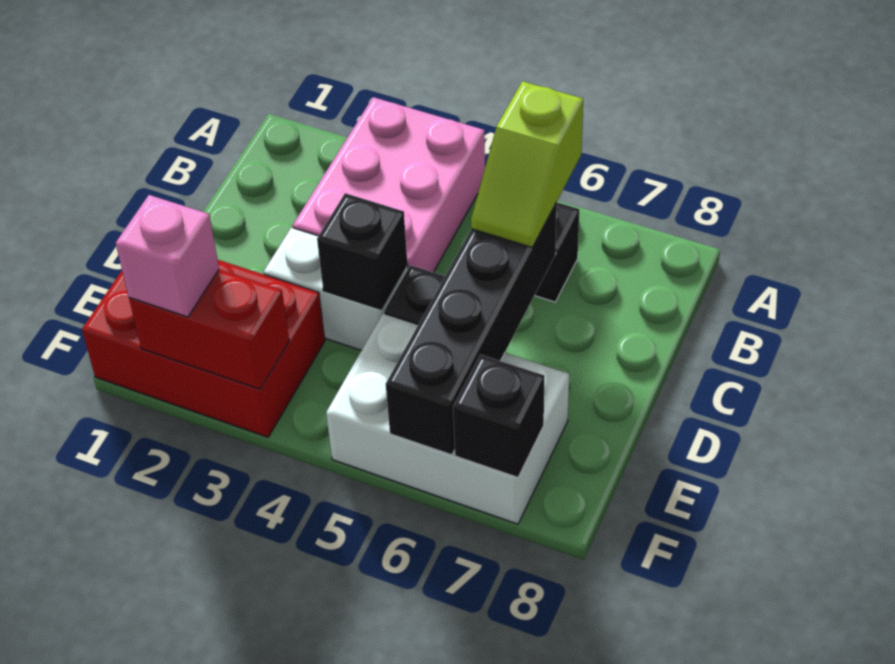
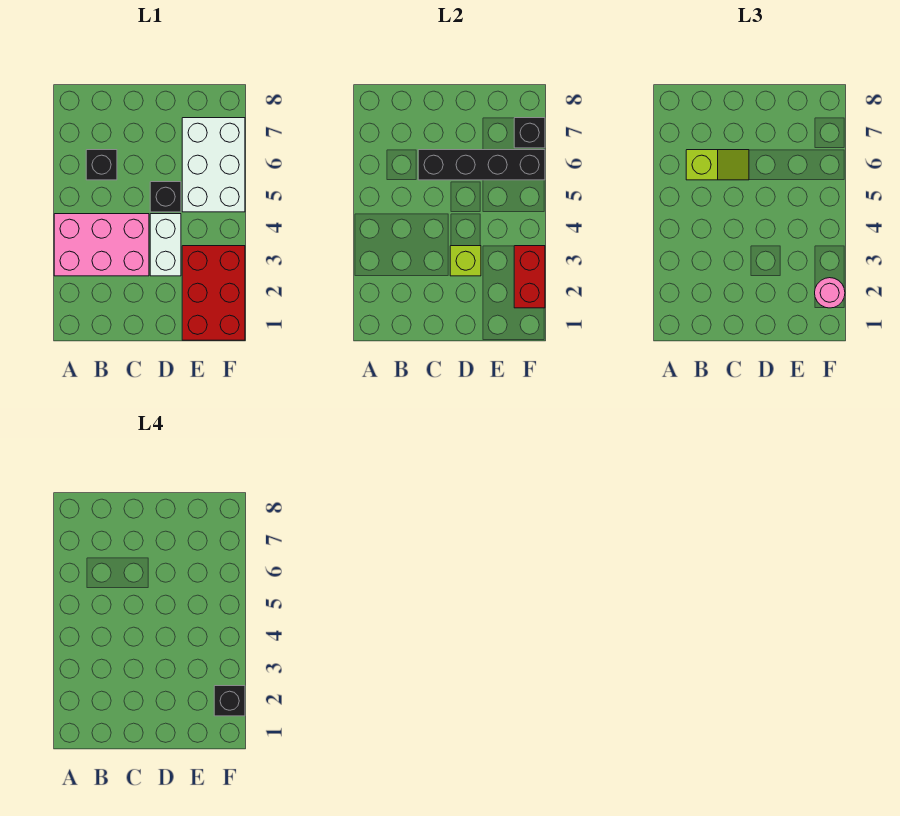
none -> lime 1x1 brick [450,246,481,276]
black 1x1 brick [317,193,407,309] -> black 1x1 brick moved to [214,686,245,716]
pink 1x1 brick [116,195,219,317] -> pink 1x1 round brick [815,278,845,308]

